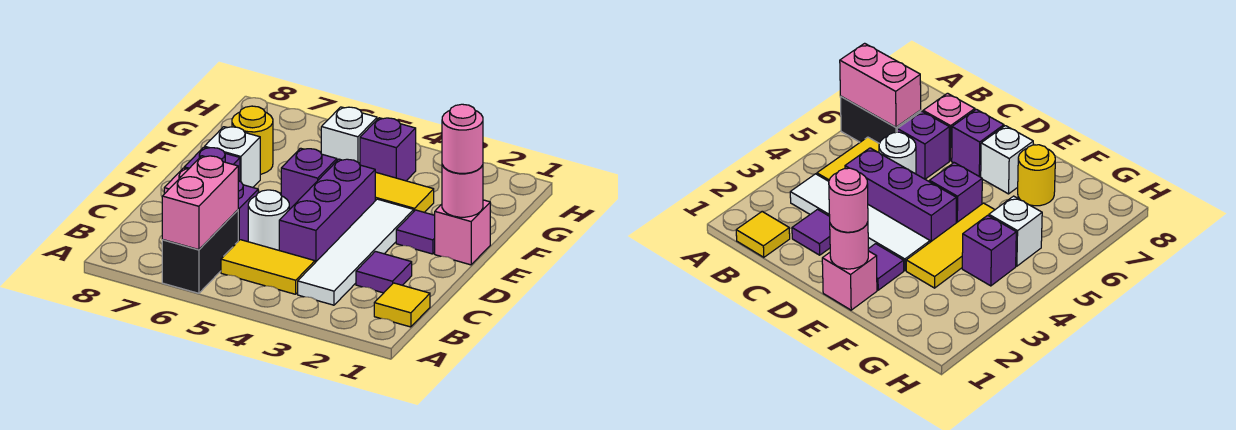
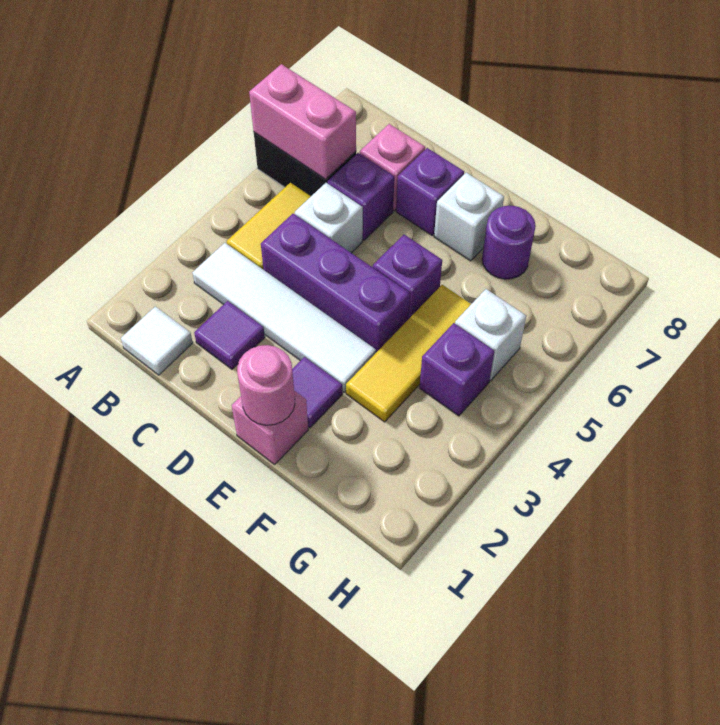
yellow 1x1 tile [374,283,430,327] -> white 1x1 tile [121,306,193,375]
white 1x1 round brick [248,190,289,250] -> white 1x1 brick [295,183,363,253]
pink 1x1 round brick [442,104,483,173] -> none
yellow 1x1 round brick [232,106,273,174] -> purple 1x1 round brick [482,206,536,279]

